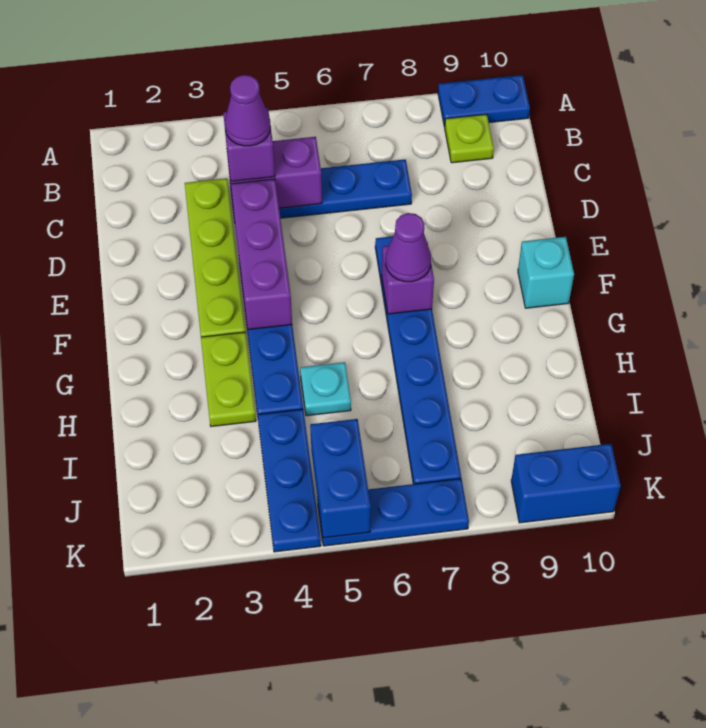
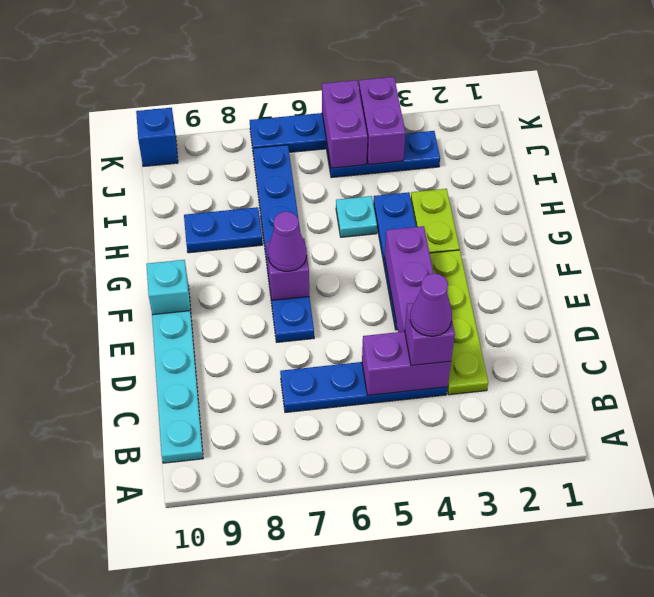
blue 1x2 plate [438,75,530,127] -> blue 1x2 plate moved to [184,207,262,253]
lime 1x1 plate [445,114,494,163] -> none
none -> cyan 1x4 plate [152,311,203,463]
blue 1x3 plate [258,409,321,552] -> blue 1x3 plate turned to [327,131,440,178]
none -> purple 1x2 brick [359,77,405,165]
blue 1x2 brick [310,419,371,538] -> purple 1x2 brick [322,80,367,168]
blue 1x2 brick [511,444,621,523] -> blue 1x1 brick [136,108,178,166]

